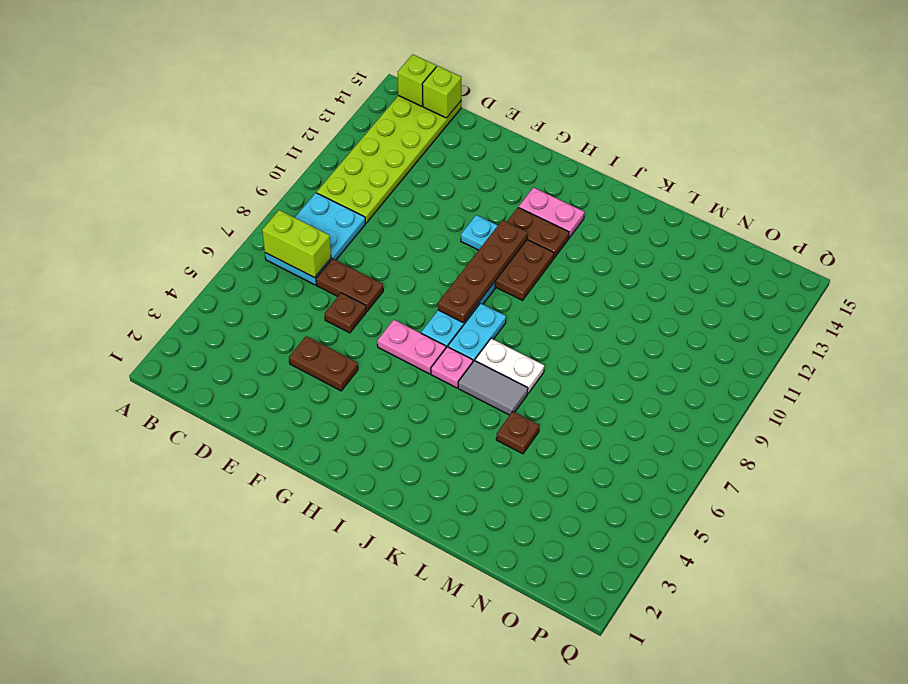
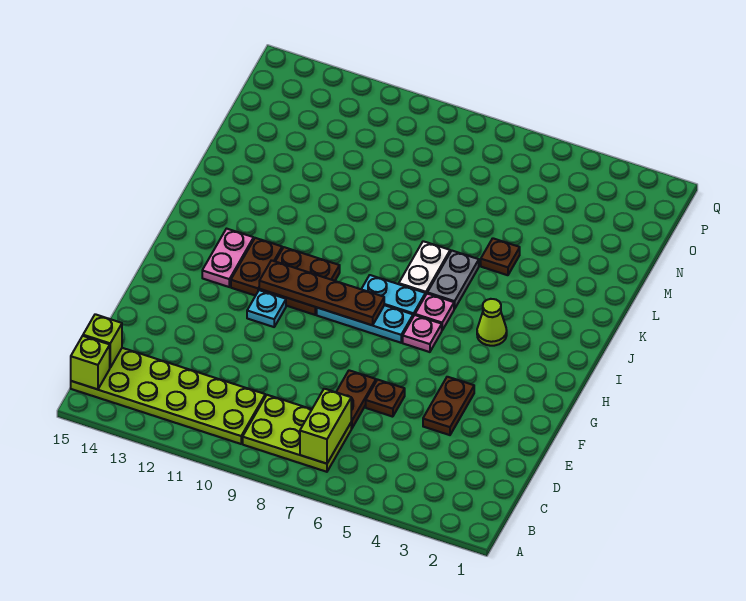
cyan 2x3 plate [265,193,365,285] -> lime 2x3 plate [243,395,351,472]
pink 1x2 plate [377,320,446,374] -> pink 1x1 plate [403,315,442,352]
none -> lime 1x1 cone [477,299,507,346]
grey 1x2 tile [458,361,528,415] -> grey 1x2 plate [427,251,479,309]

